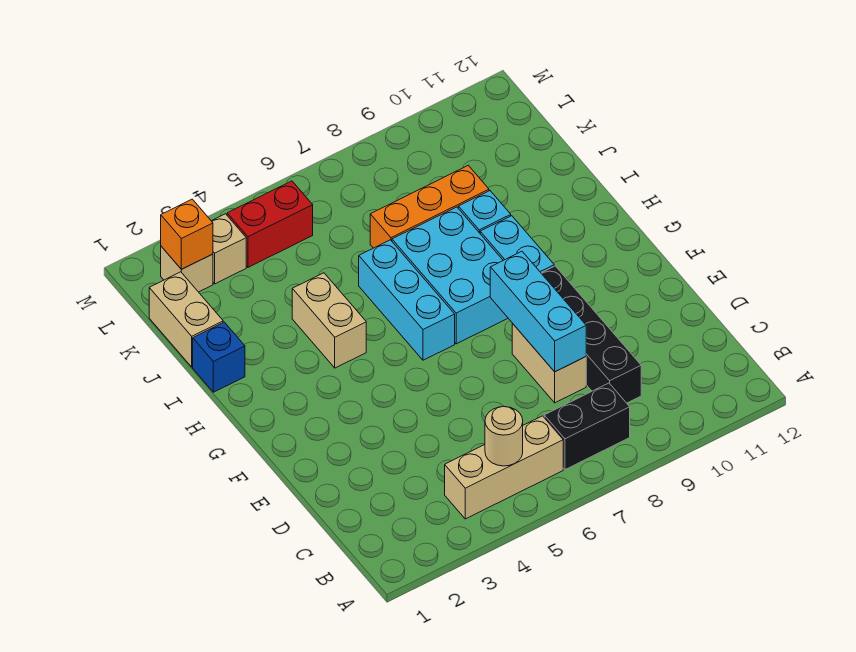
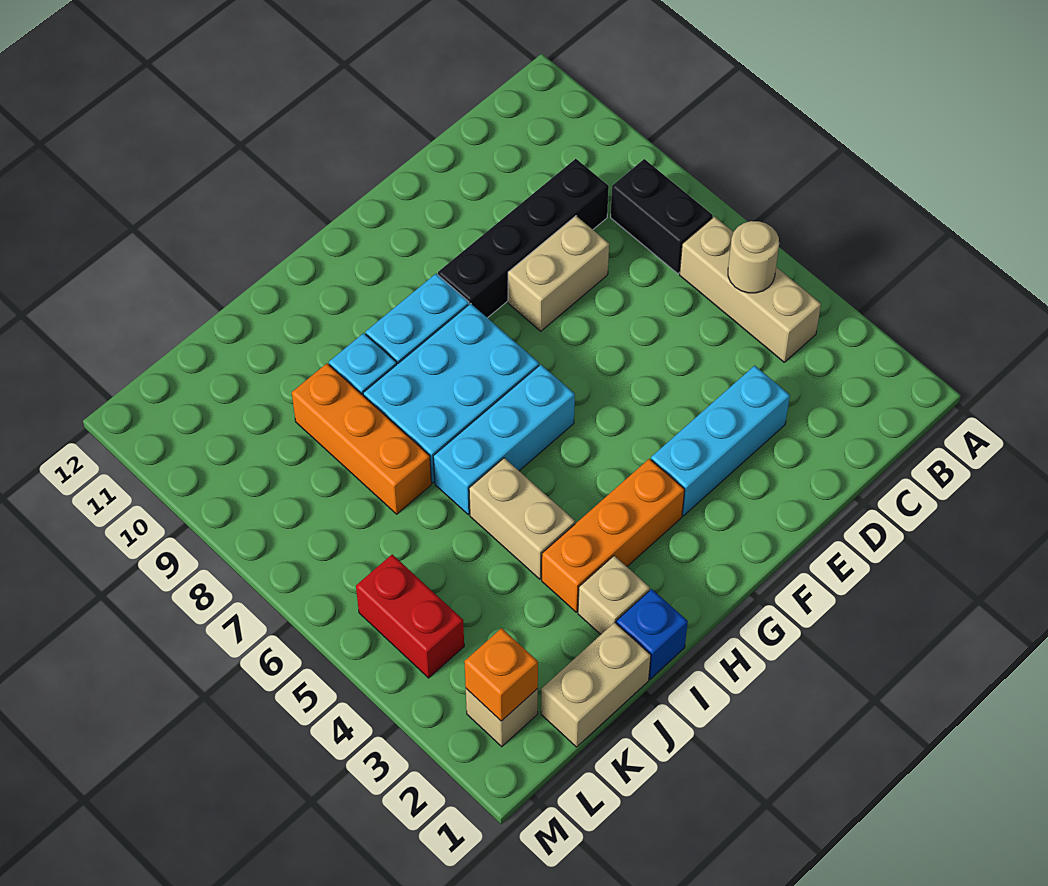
cyan 1x3 brick [490,251,586,372] -> cyan 1x3 brick moved to [651,366,790,516]
none -> orange 1x3 brick [542,459,685,612]
tan 1x2 brick [292,273,366,368] -> tan 1x2 brick turned to [469,458,575,579]
tan 1x1 brick [212,214,246,284] -> tan 1x1 brick moved to [578,556,650,634]

